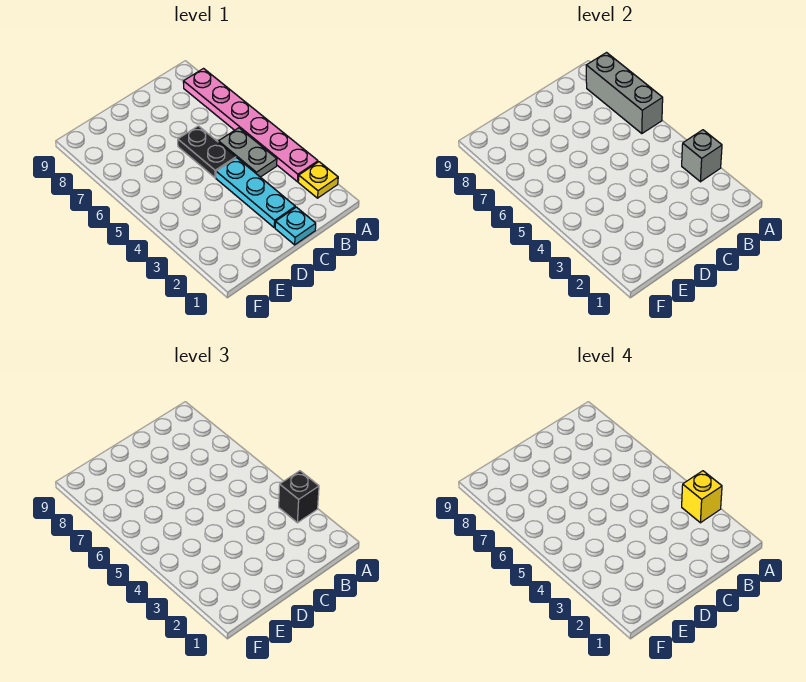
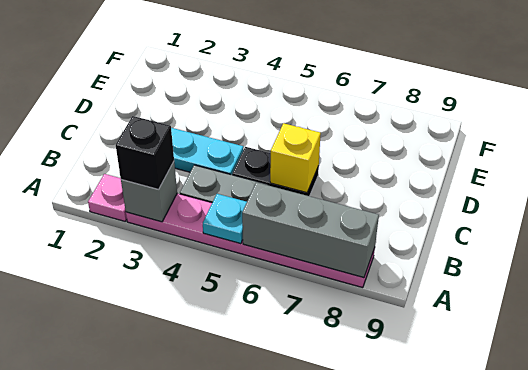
yellow 1x1 plate [298,162,338,198] -> pink 1x1 plate [88,174,127,221]
yellow 1x1 brick [682,471,722,523] -> yellow 1x1 brick moved to [270,123,321,193]
cyan 1x1 plate [275,207,316,245] -> cyan 1x1 plate moved to [203,194,247,244]

